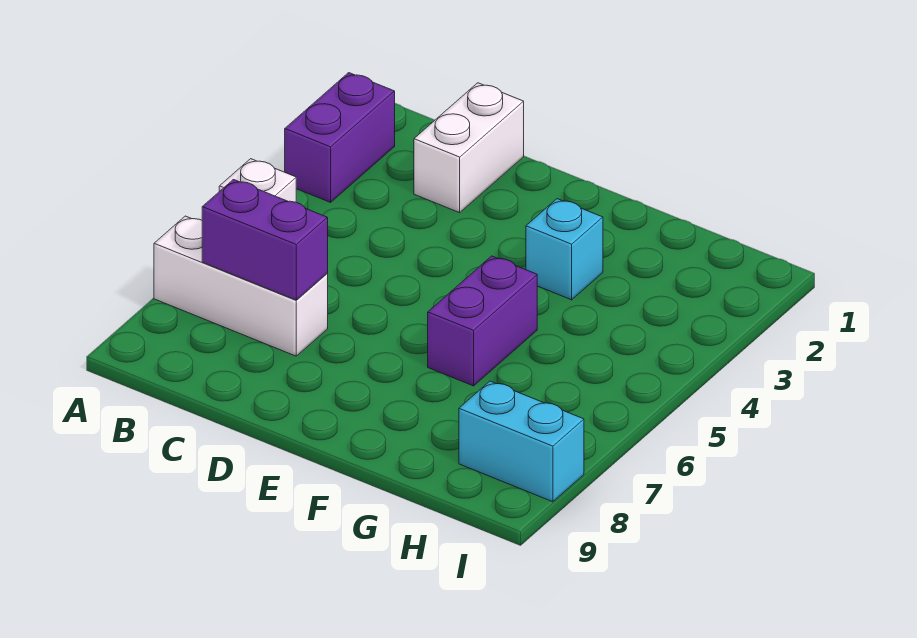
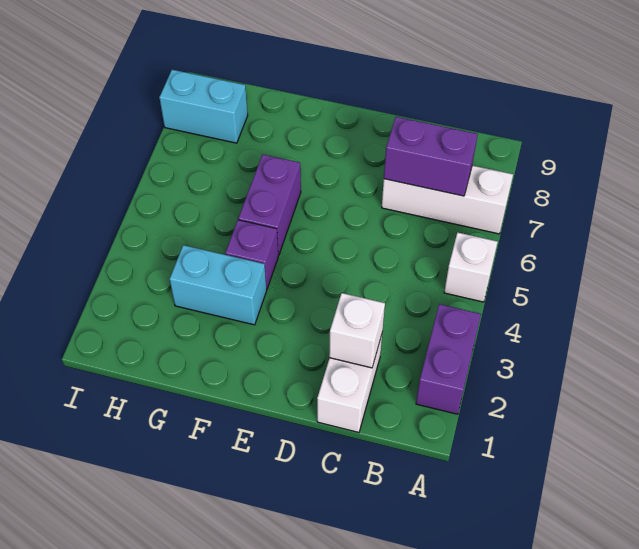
none -> white 1x1 brick [329,293,385,368]
cyan 1x1 brick [526,199,603,300] -> cyan 1x2 brick [170,245,267,325]
none -> purple 1x1 brick [225,220,278,289]

